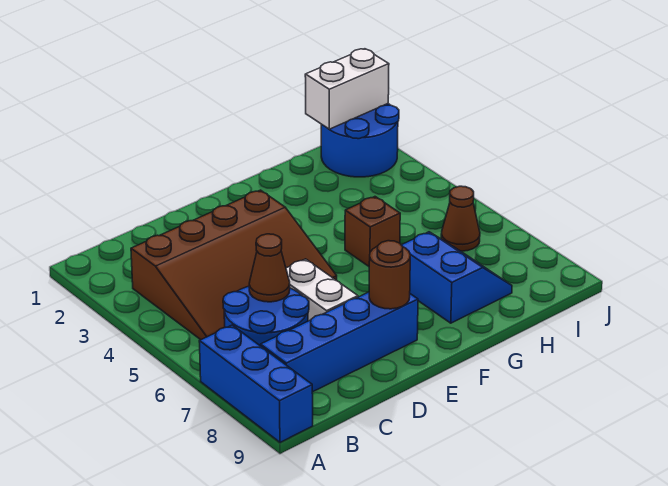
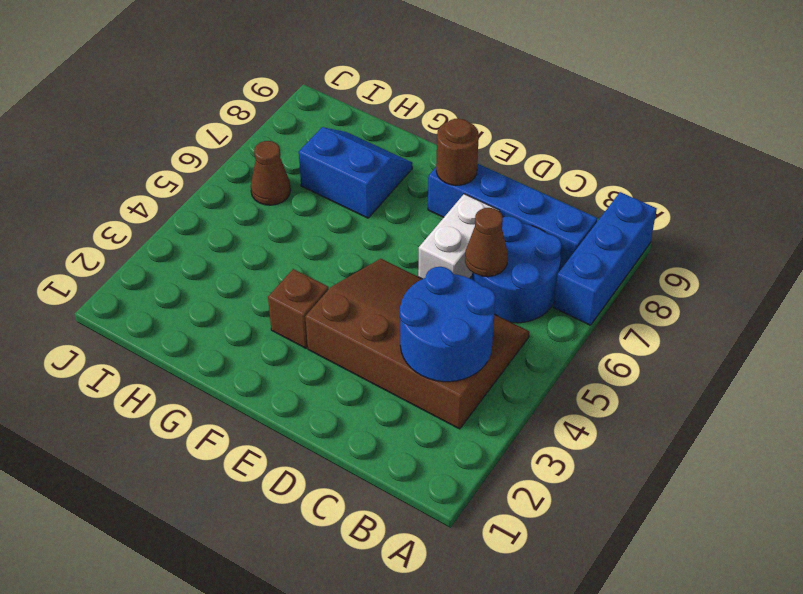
brown 1x1 brick [345,197,400,266] -> brown 1x1 brick moved to [268,269,329,348]
blue 2x2 slope [402,232,512,323] -> blue 2x2 slope turned to [299,127,412,218]
blue 2x2 round brick [321,104,399,177] -> blue 2x2 round brick moved to [400,267,495,382]
white 1x2 brick [305,49,389,129] -> none

